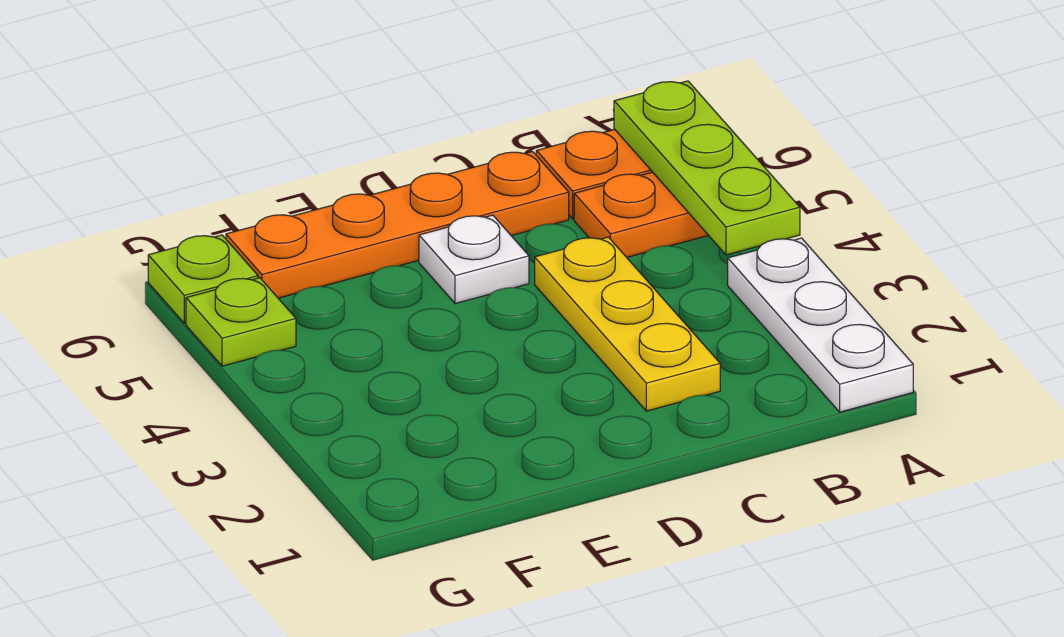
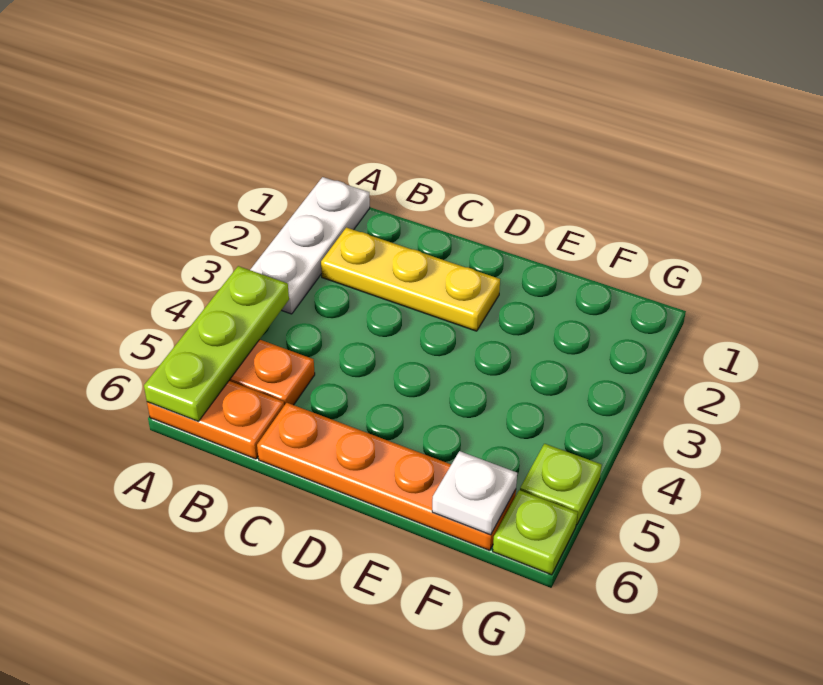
yellow 1x3 plate [535,237,720,411] -> yellow 1x3 plate turned to [321,227,500,331]
white 1x1 plate [419,215,529,304] -> white 1x1 plate moved to [432,451,517,535]

